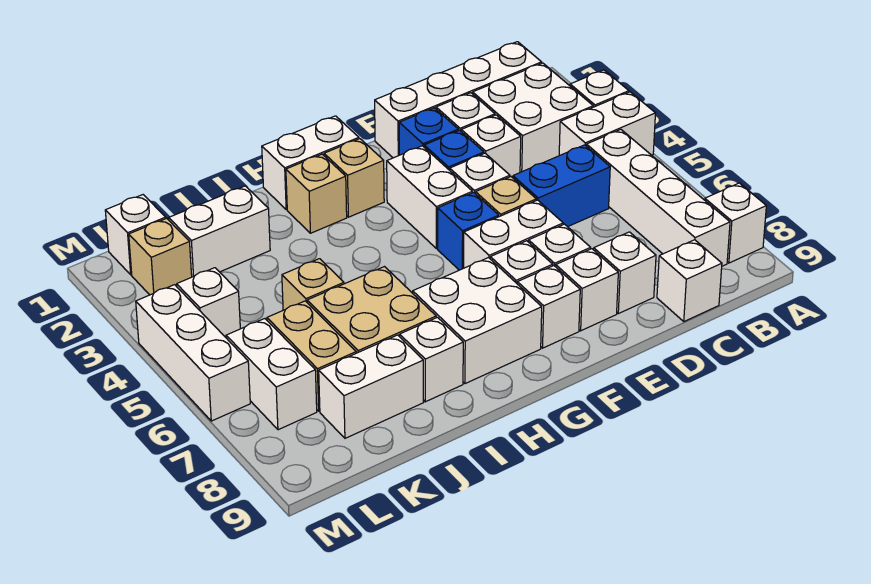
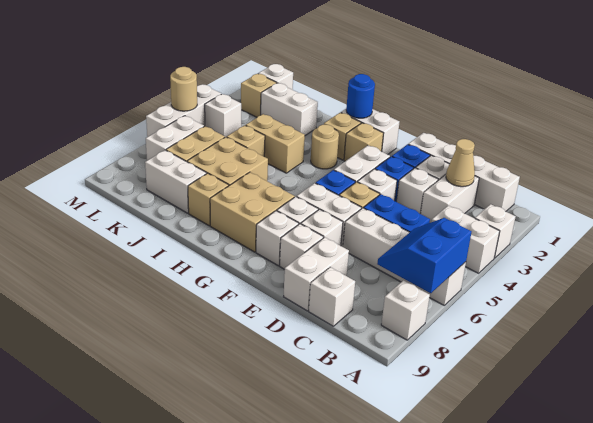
none -> blue 2x2 slope [377,218,471,293]
white 2x2 brick [473,63,593,172] -> white 1x2 brick [421,175,479,223]
white 1x4 brick [587,130,730,266] -> white 1x4 brick turned to [343,208,466,305]
none -> tan 1x1 cone [446,139,475,187]
white 1x1 brick [594,232,656,314] -> white 1x2 brick [284,237,349,311]
white 2x2 brick [413,258,542,384] -> tan 2x2 brick [210,172,295,252]
none -> blue 1x1 round brick [346,74,375,118]
none -> tan 1x1 round brick [311,125,339,169]
none -> tan 1x2 brick [246,114,305,173]
white 1x1 brick [400,317,463,402] -> tan 1x1 brick [188,173,229,226]
none -> tan 1x1 round brick [170,67,197,111]

